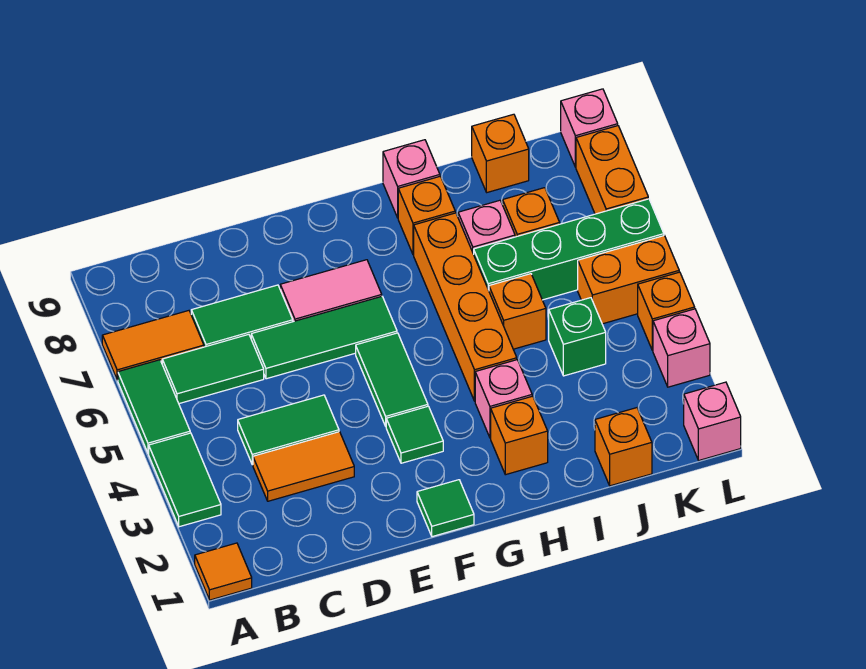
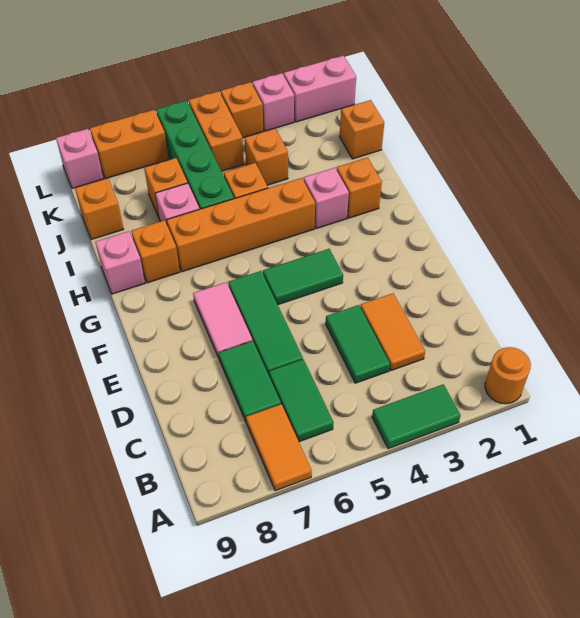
orange 1x1 tile [195,543,252,600] -> orange 1x1 round brick [485,347,531,404]
green 1x2 tile [118,360,190,453] -> none
green 1x1 tile [417,480,474,537] -> none
green 1x1 tile [386,406,443,463] -> none
green 1x1 brick [549,298,606,376] -> orange 1x1 brick [245,128,288,185]
pink 1x1 brick [684,382,741,460] -> pink 1x2 brick [284,56,356,122]

